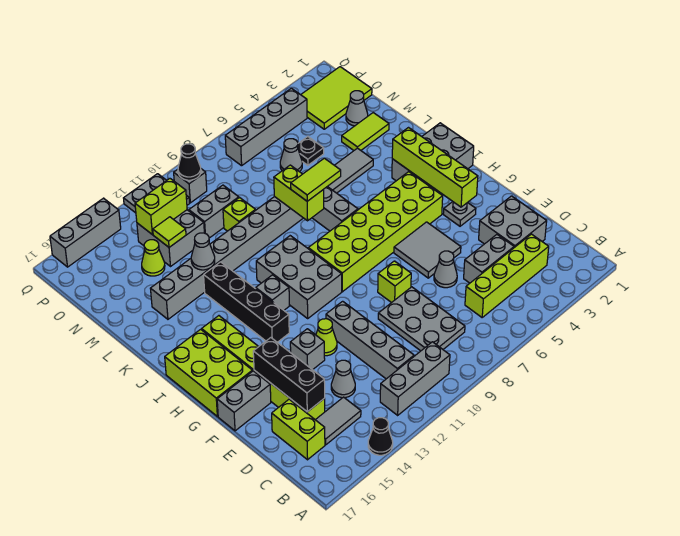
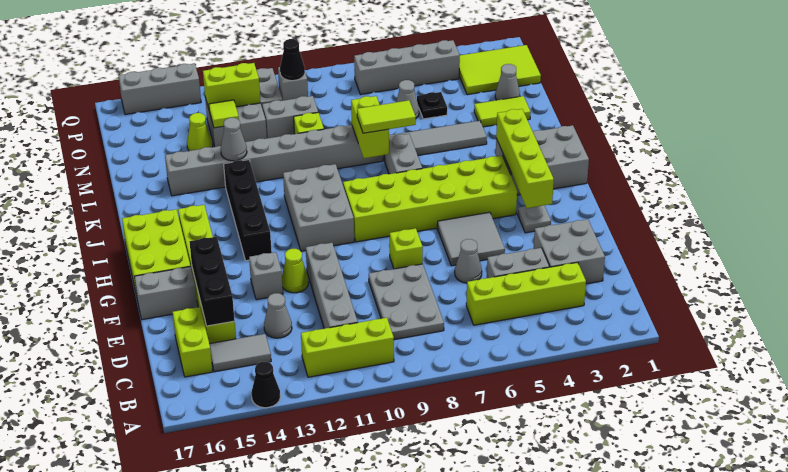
grey 1x3 brick [380,342,450,415] -> lime 1x3 brick [301,318,394,377]
grey 1x1 brick [256,275,289,310] -> none

